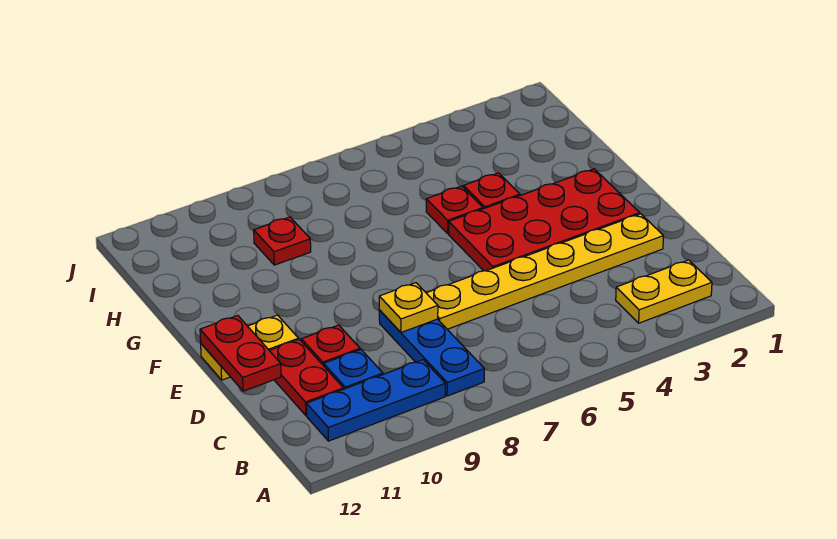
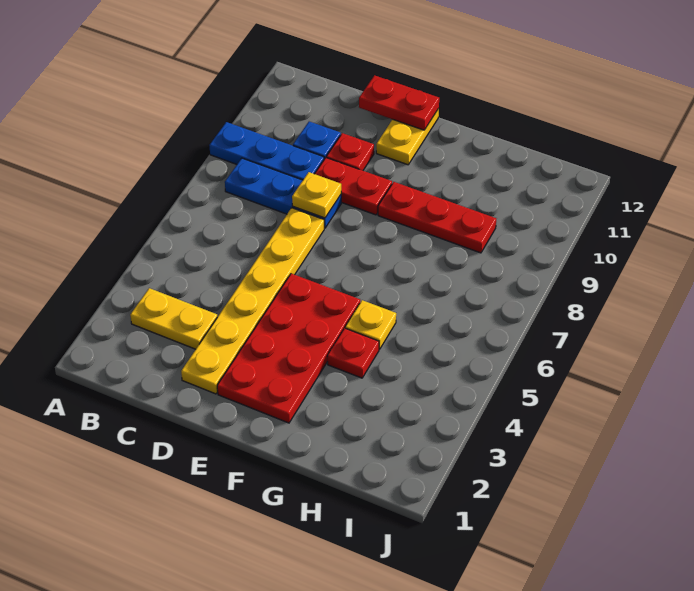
yellow 1x2 plate [616,260,712,323] -> yellow 1x2 plate turned to [130,288,217,349]
blue 1x3 plate [307,360,445,441] -> blue 1x3 plate turned to [209,122,324,180]
red 1x2 plate [269,340,343,415] -> red 1x2 plate moved to [315,158,392,215]
red 1x1 plate [426,186,483,234] -> yellow 1x1 plate [345,300,396,349]
red 1x1 plate [254,217,311,265] -> red 1x3 plate [378,182,496,253]

